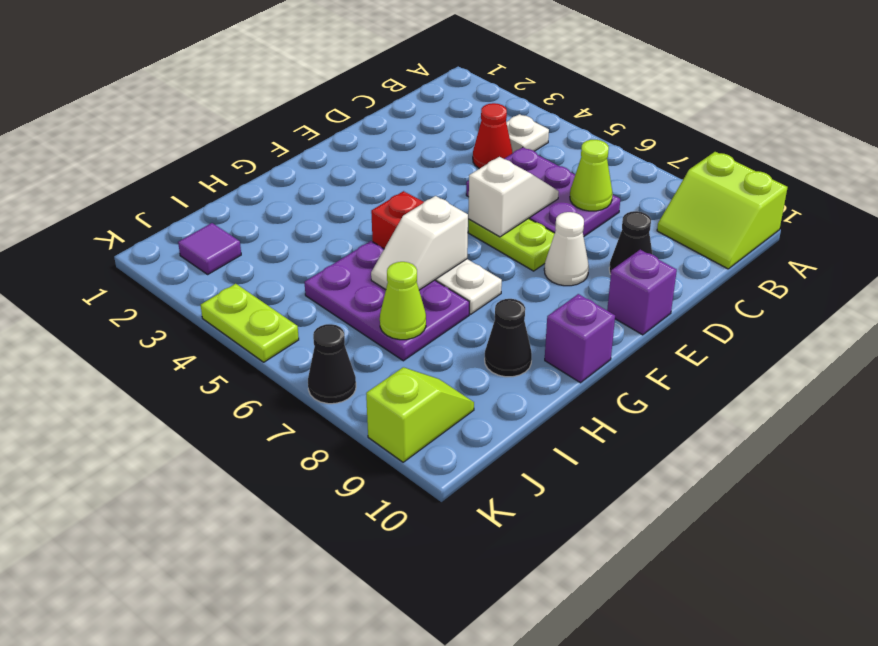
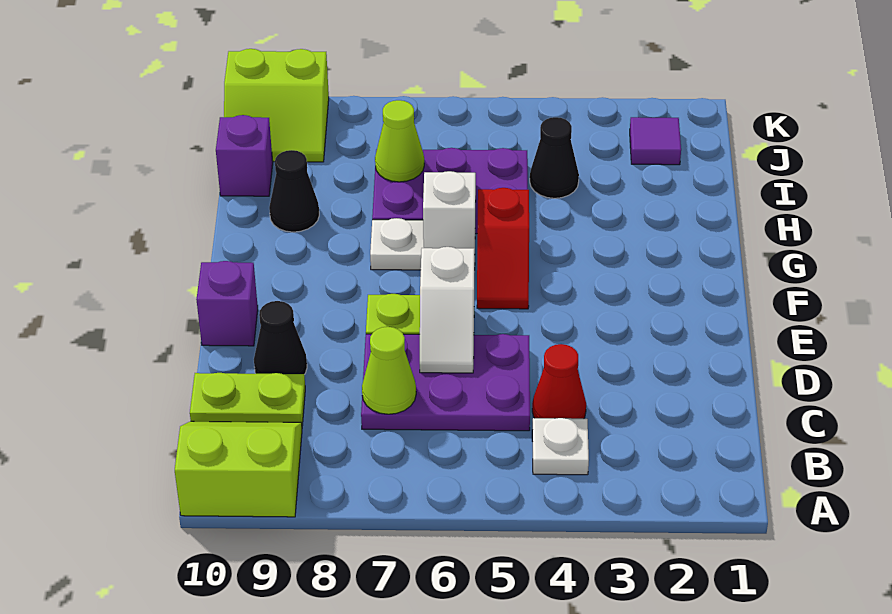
white 1x1 cone [544,212,589,286] -> none
purple 1x1 brick [545,294,615,383] -> purple 1x1 brick moved to [216,115,273,196]
lime 1x2 slope [366,367,474,462] -> lime 2x2 slope [224,49,329,162]
lime 1x2 plate [201,284,299,362] -> lime 1x2 plate moved to [190,373,305,426]
black 1x1 cone [308,324,356,404] -> black 1x1 cone moved to [530,117,579,198]

